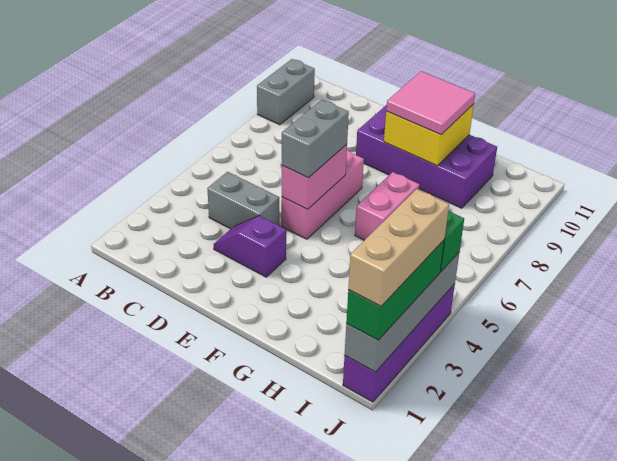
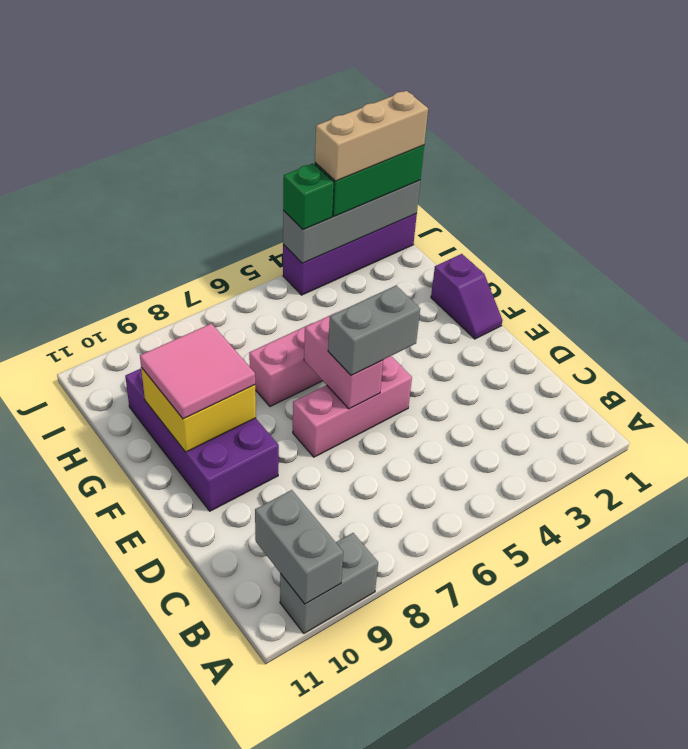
grey 1x2 brick [207,172,279,229] -> grey 1x2 brick moved to [255,490,343,604]
purple 1x2 slope [214,216,286,277] -> purple 1x2 slope moved to [431,254,502,339]
pink 1x2 brick [282,144,347,209] -> pink 1x2 brick turned to [304,313,383,409]

